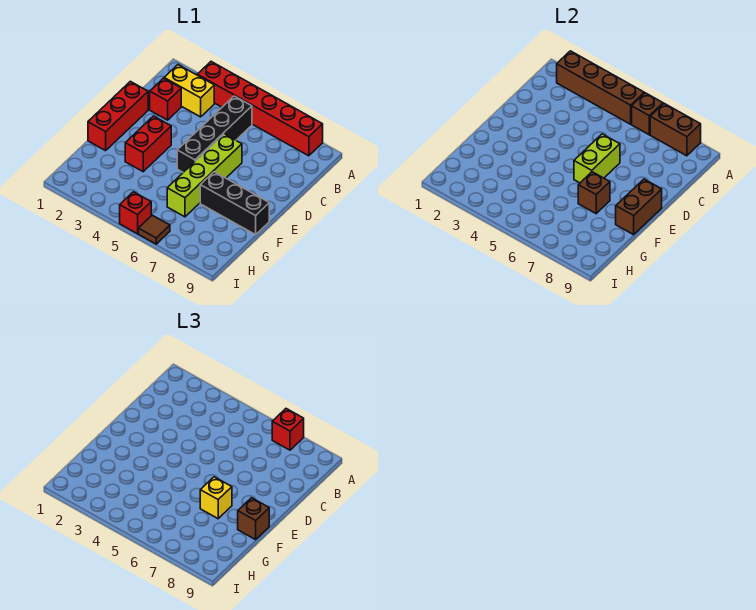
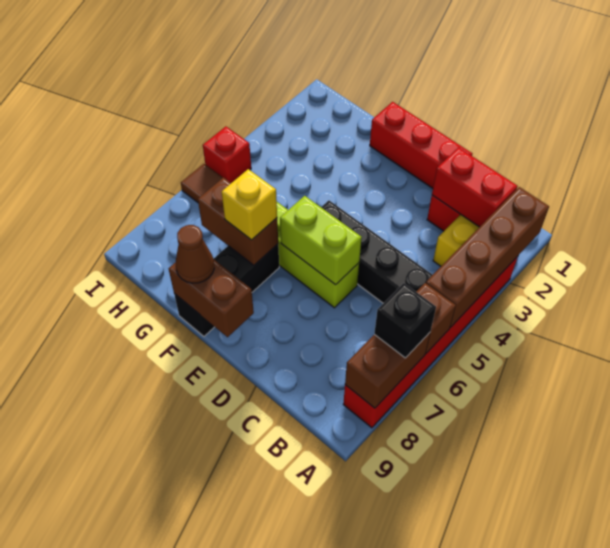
red 1x1 brick [272,409,304,450] -> black 1x1 brick [374,283,436,358]
red 1x2 brick [125,116,171,172] -> red 1x2 brick moved to [432,148,518,227]
brown 1x1 brick [578,172,610,214] -> brown 1x2 brick [198,178,278,265]
brown 1x1 brick [238,498,269,540] -> brown 1x1 cone [176,225,214,283]

